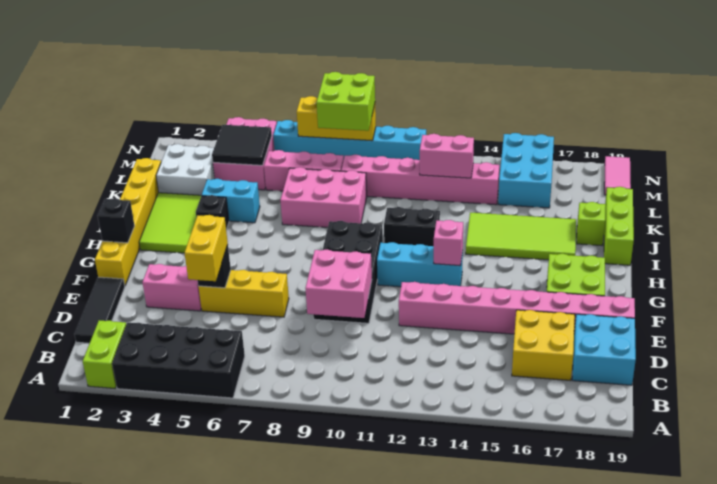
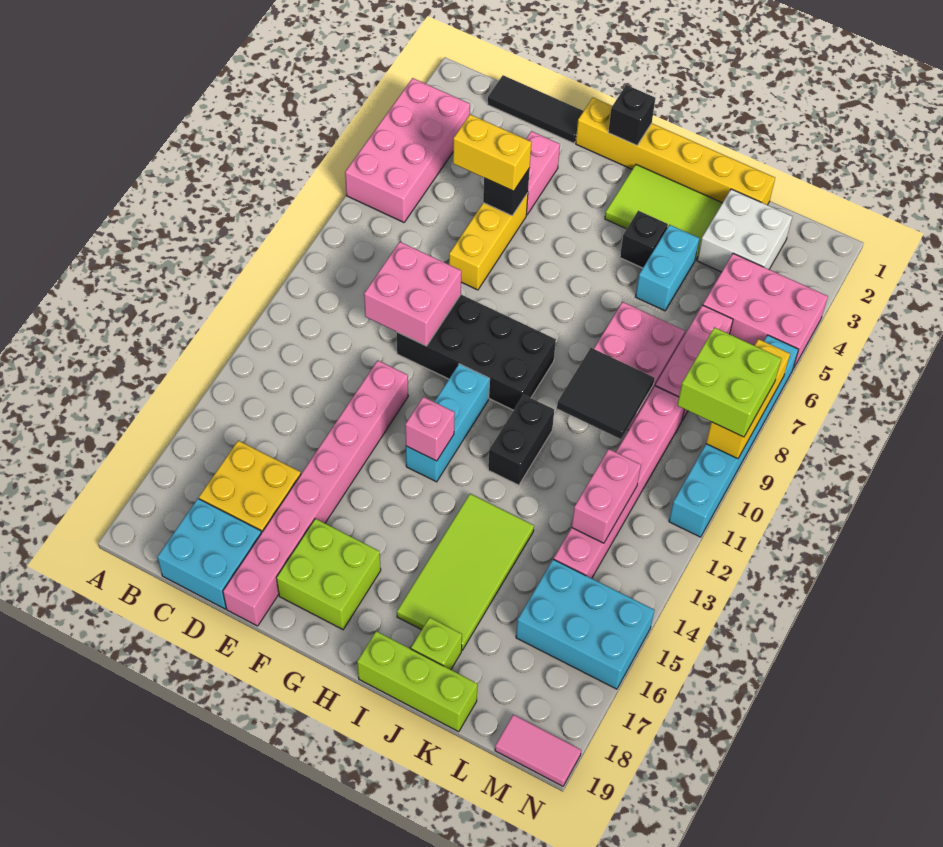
lime 1x2 brick [83,320,126,388] -> none
black 2x4 brick [112,323,245,398] -> pink 2x4 brick [345,78,470,222]
black 2x2 tile [212,125,272,165] -> black 2x2 tile moved to [557,348,654,439]

